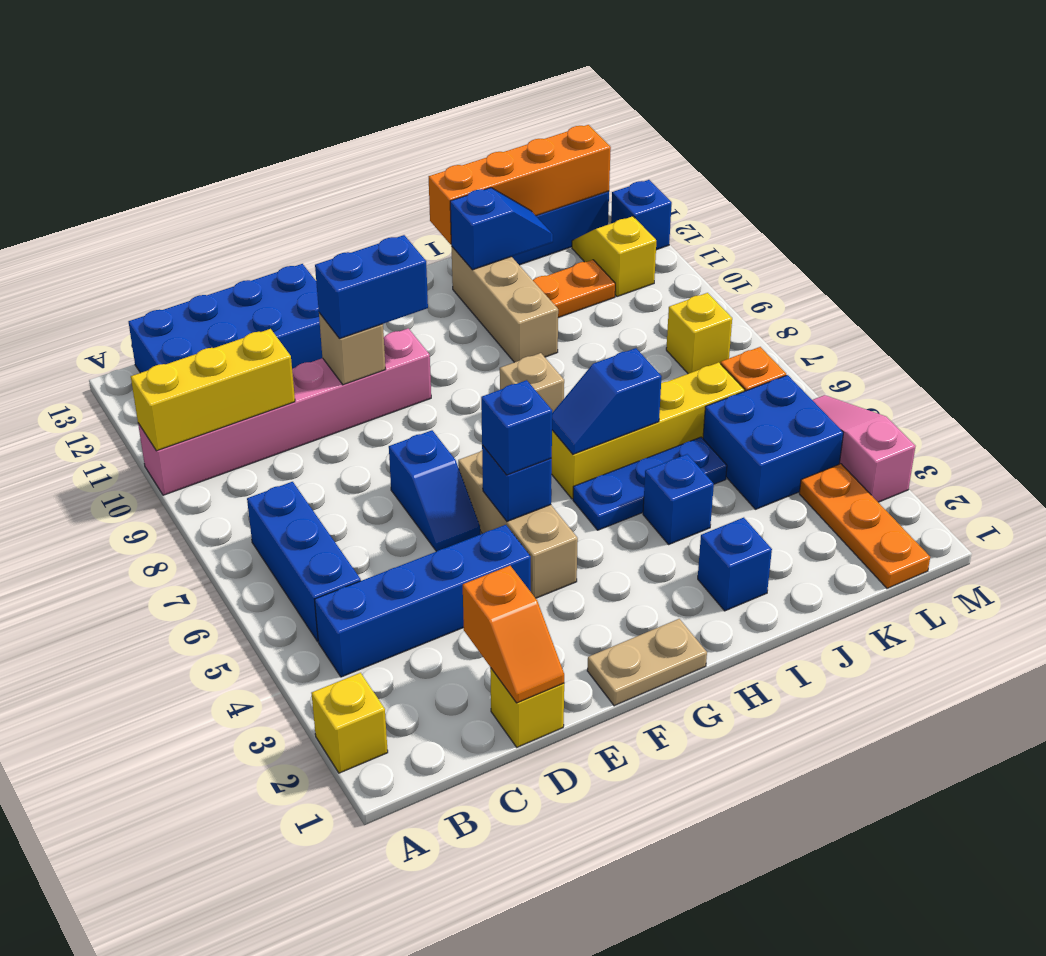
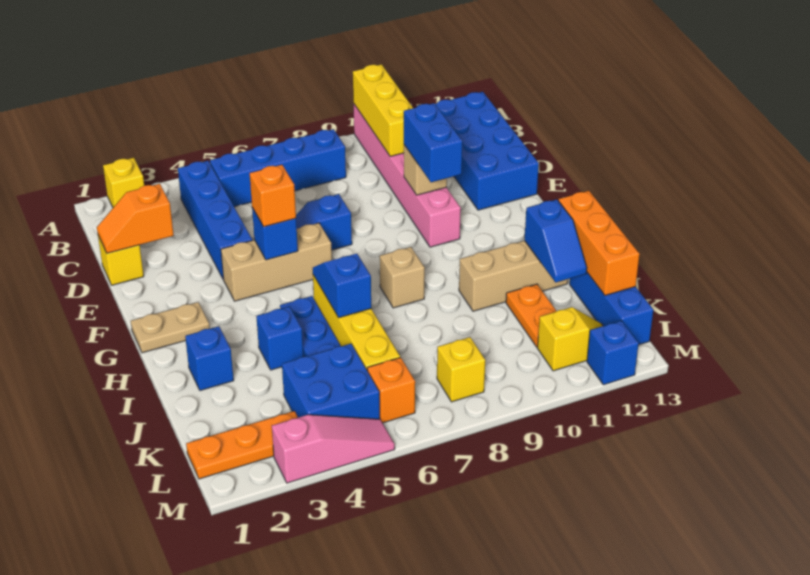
blue 1x3 brick [247,482,361,641] -> blue 1x4 brick [210,129,346,207]
tan 1x2 plate [587,619,707,706] -> tan 1x2 plate turned to [131,302,210,353]
blue 1x1 brick [481,380,552,475] -> orange 1x1 brick [250,165,296,227]
orange 1x4 brick [429,125,611,244] -> orange 1x3 brick [559,191,640,295]

